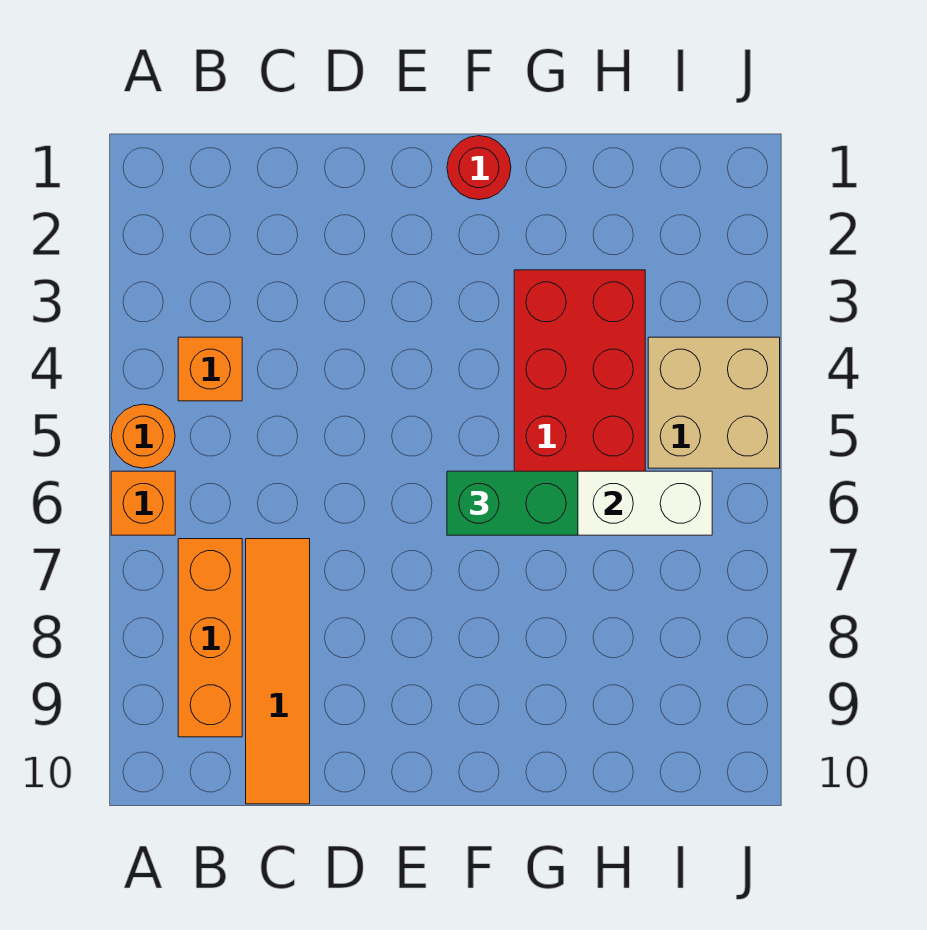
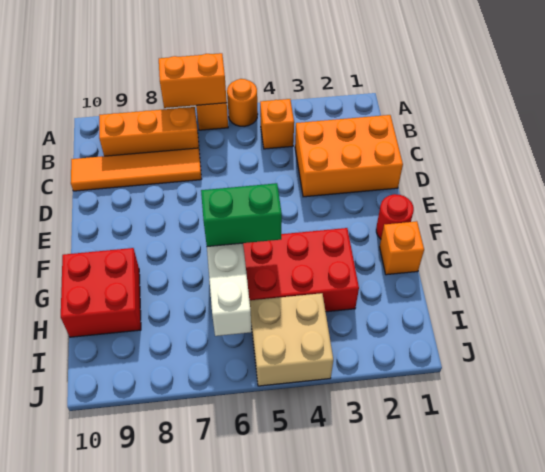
none -> orange 1x2 brick [159,53,227,108]
none -> orange 2x3 brick [295,115,403,197]
green 1x2 brick [447,471,578,535] -> green 1x2 brick turned to [201,183,282,246]
none -> orange 1x1 brick [380,221,424,275]
none -> red 2x2 brick [61,248,141,337]

